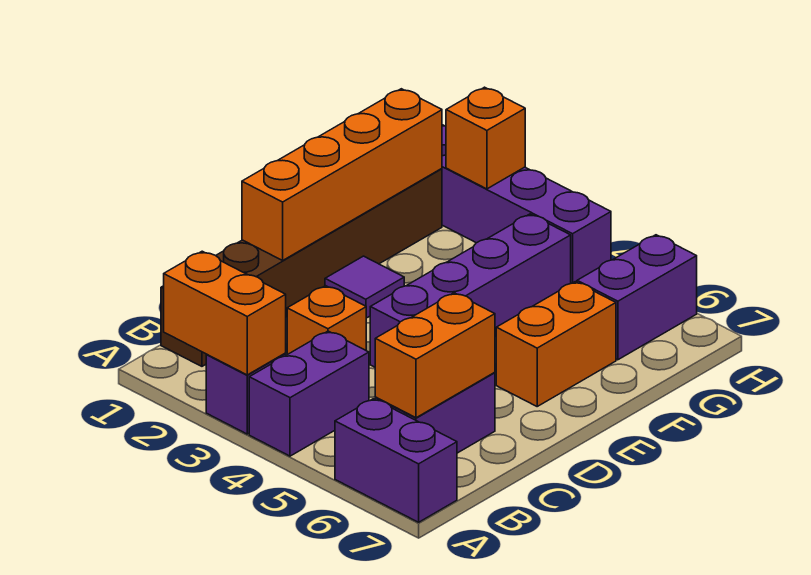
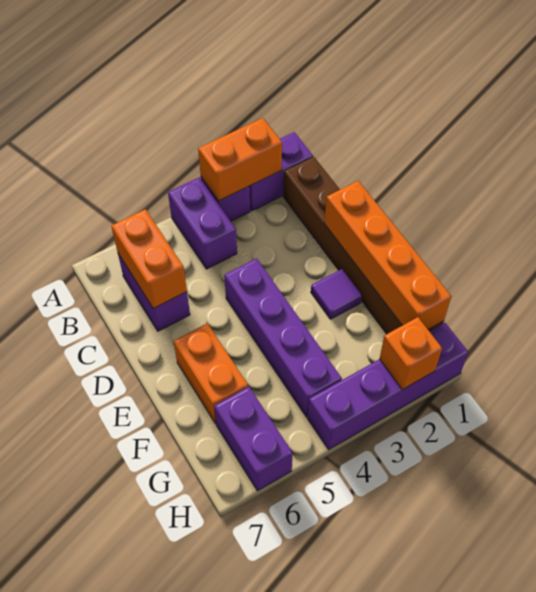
purple 1x2 brick [335,399,457,522] -> purple 1x2 brick moved to [250,132,313,211]
orange 1x1 brick [287,286,366,354] -> none

